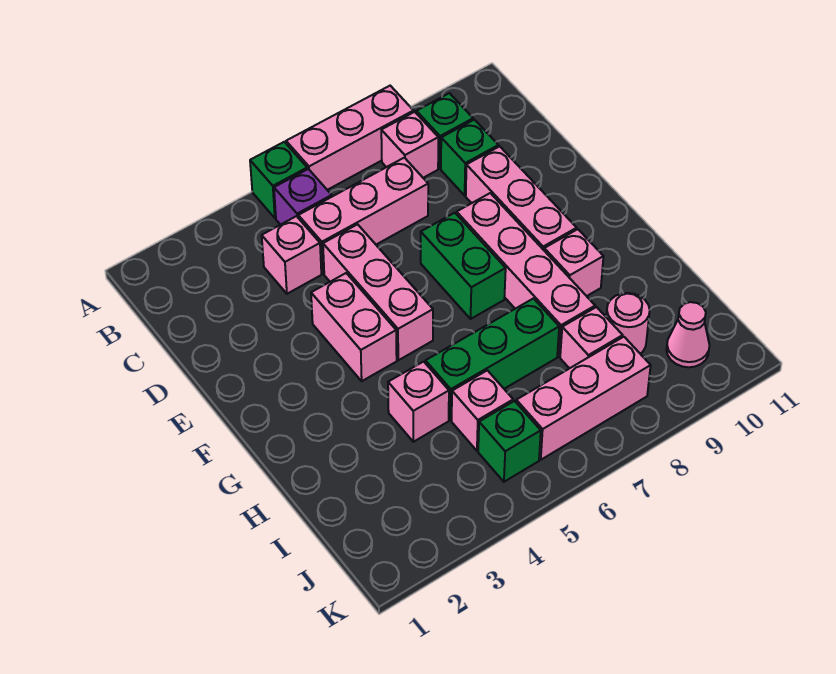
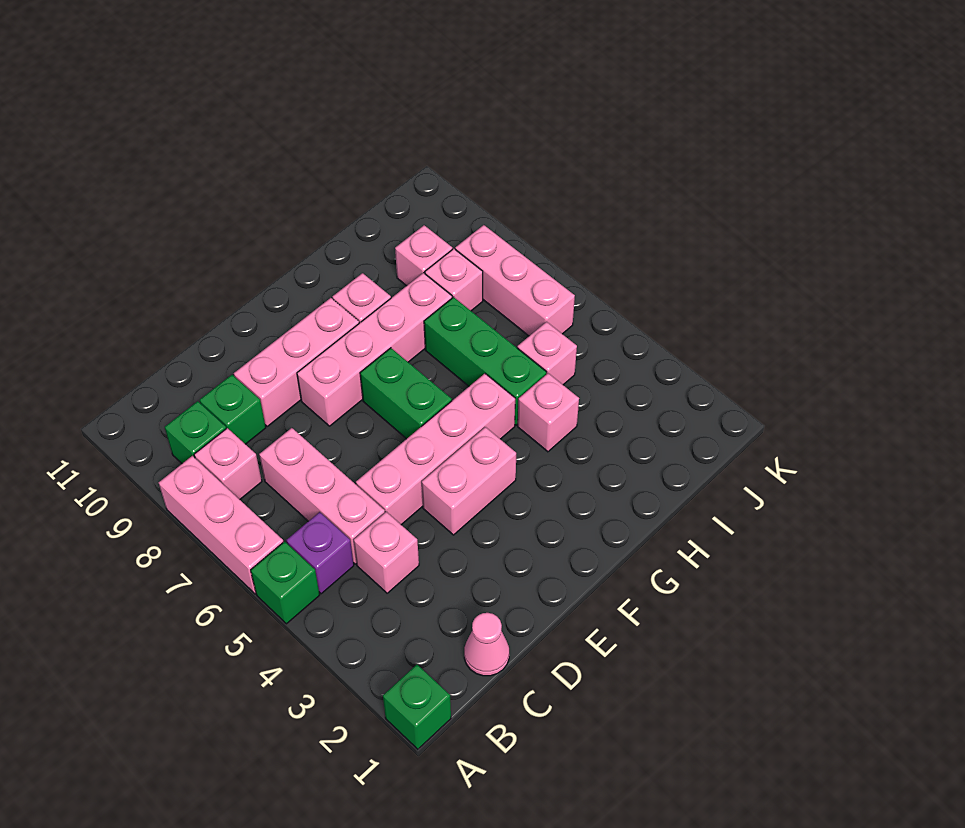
pink 1x3 brick [323,224,433,360] -> pink 1x4 brick [356,374,515,525]
green 1x2 brick [421,213,506,319] -> green 1x2 brick turned to [360,348,452,439]
pink 1x1 round brick [606,293,650,354] -> pink 1x1 brick [395,225,452,286]
green 1x1 brick [478,401,541,482] -> green 1x1 brick moved to [383,665,451,749]
pink 1x1 cone [667,302,710,367] -> pink 1x1 cone moved to [464,613,509,676]

